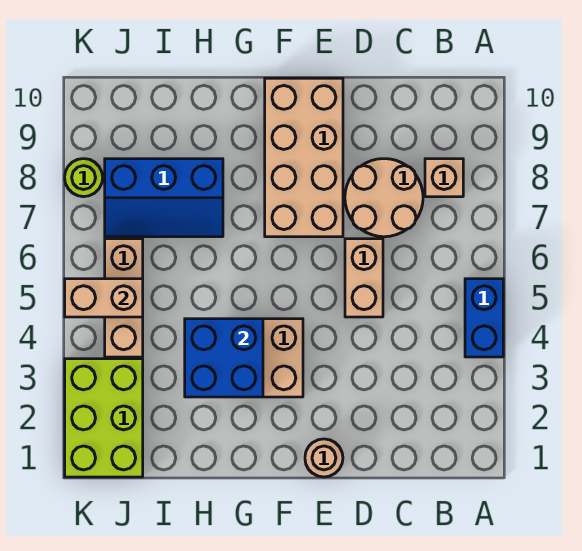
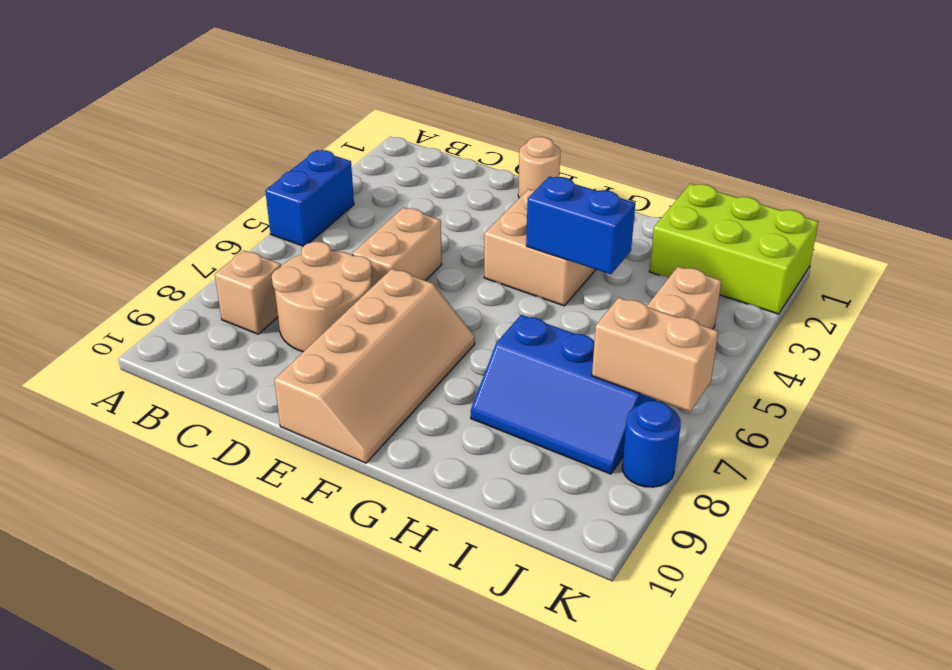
tan 2x4 brick [265,78,343,237] -> tan 2x4 slope [274,269,475,463]
blue 2x2 brick [185,319,263,397] -> blue 1x2 brick [526,176,635,274]
blue 2x3 slope [105,159,223,237] -> blue 2x3 slope turned to [471,315,656,474]
lime 2x3 brick [65,359,143,477] -> lime 2x3 brick turned to [649,184,818,314]
tan 1x2 brick [65,279,143,317] -> tan 1x2 brick moved to [592,298,718,412]
lime 1x1 round brick [65,159,103,197] -> blue 1x1 round brick [622,401,681,487]

